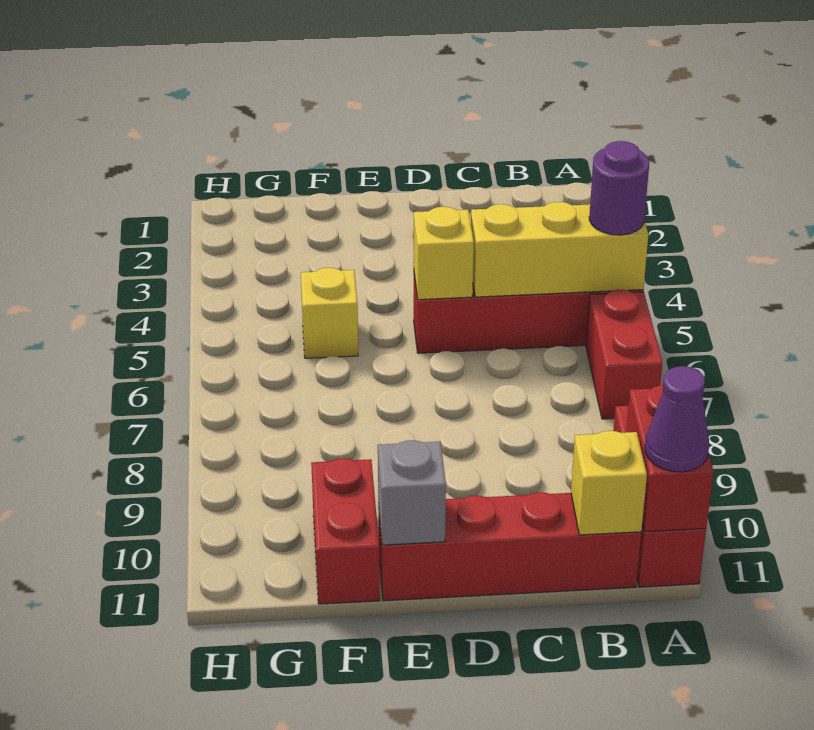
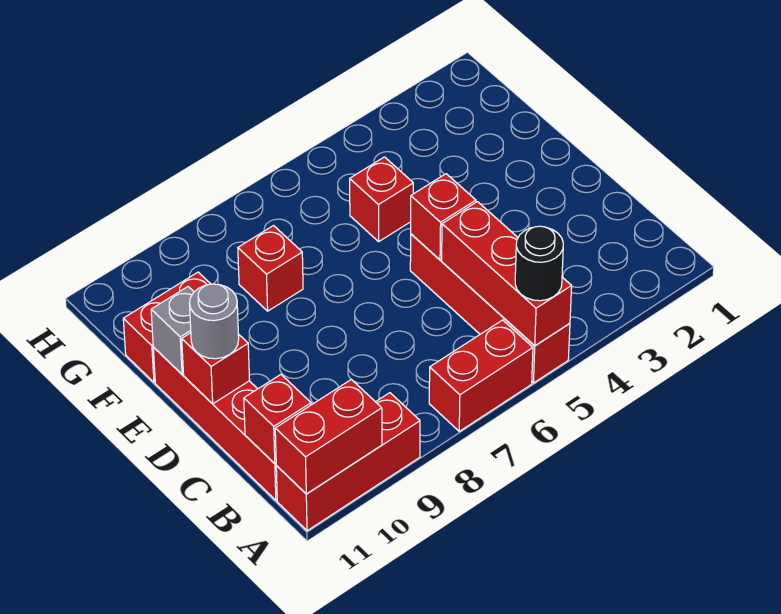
yellow 1x3 brick [471,202,648,297] -> red 1x3 brick [442,202,572,346]
purple 1x1 round brick [589,141,649,235] -> black 1x1 round brick [515,226,563,301]
purple 1x1 cone [645,366,709,472] -> none
yellow 1x1 brick [571,431,647,535] -> red 1x1 brick [244,375,311,463]
yellow 1x1 brick [414,207,474,300] -> red 1x1 brick [411,174,476,260]
none -> red 1x1 brick [182,333,250,404]
none -> grey 1x1 round brick [189,284,239,359]
yellow 1x1 brick [301,268,358,358] -> red 1x1 brick [350,157,413,241]
none -> red 1x1 brick [238,226,303,311]

